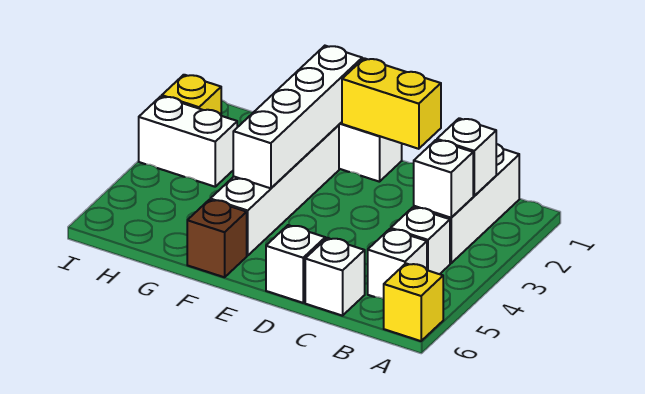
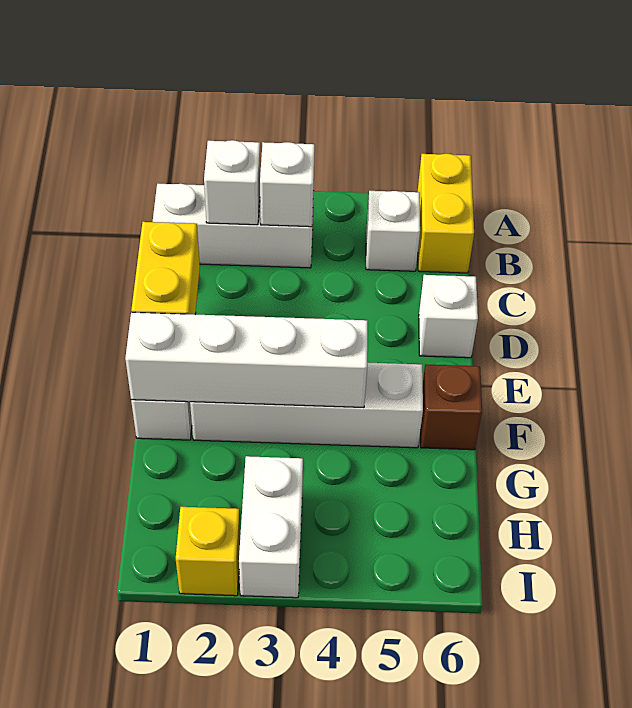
yellow 1x1 brick [384,264,443,341] -> yellow 1x2 brick [417,154,474,273]
white 1x1 brick [391,207,450,274] -> none
white 1x1 brick [305,238,365,316] -> none

